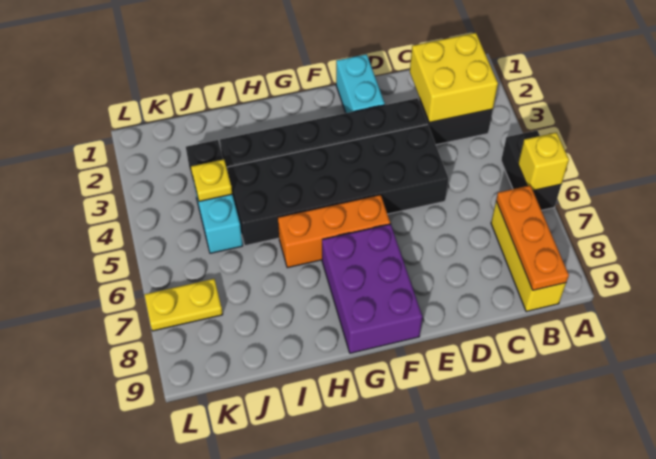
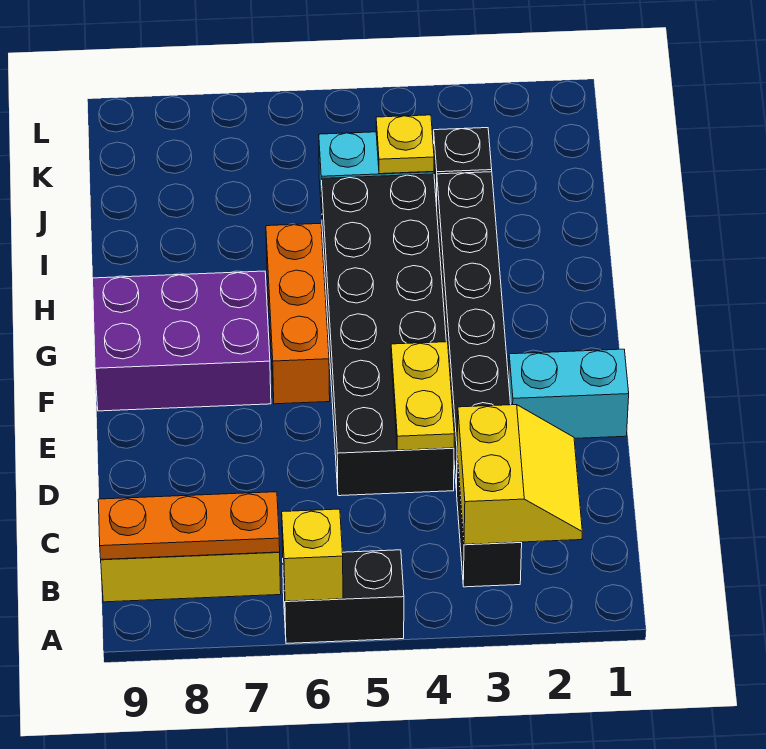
yellow 2x2 brick [410,33,498,123] -> yellow 2x2 slope [457,405,582,544]
yellow 1x2 plate [145,279,223,331] -> yellow 1x2 plate moved to [391,342,454,450]

